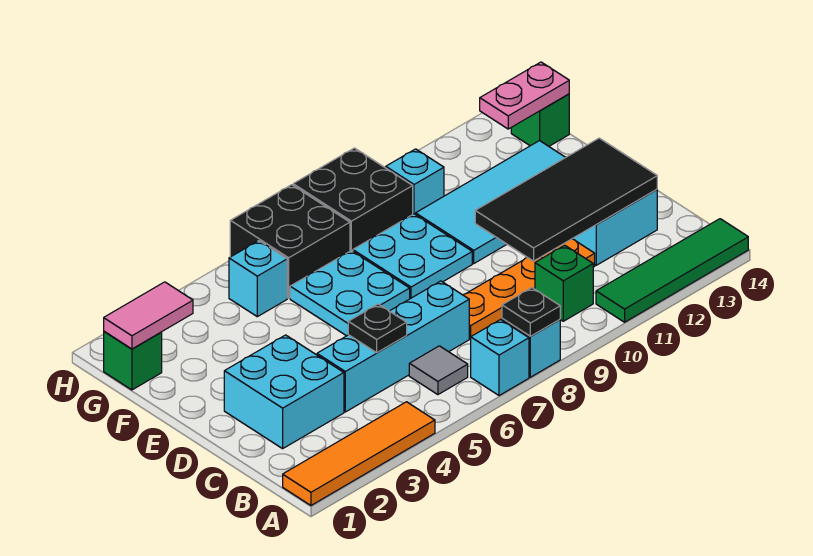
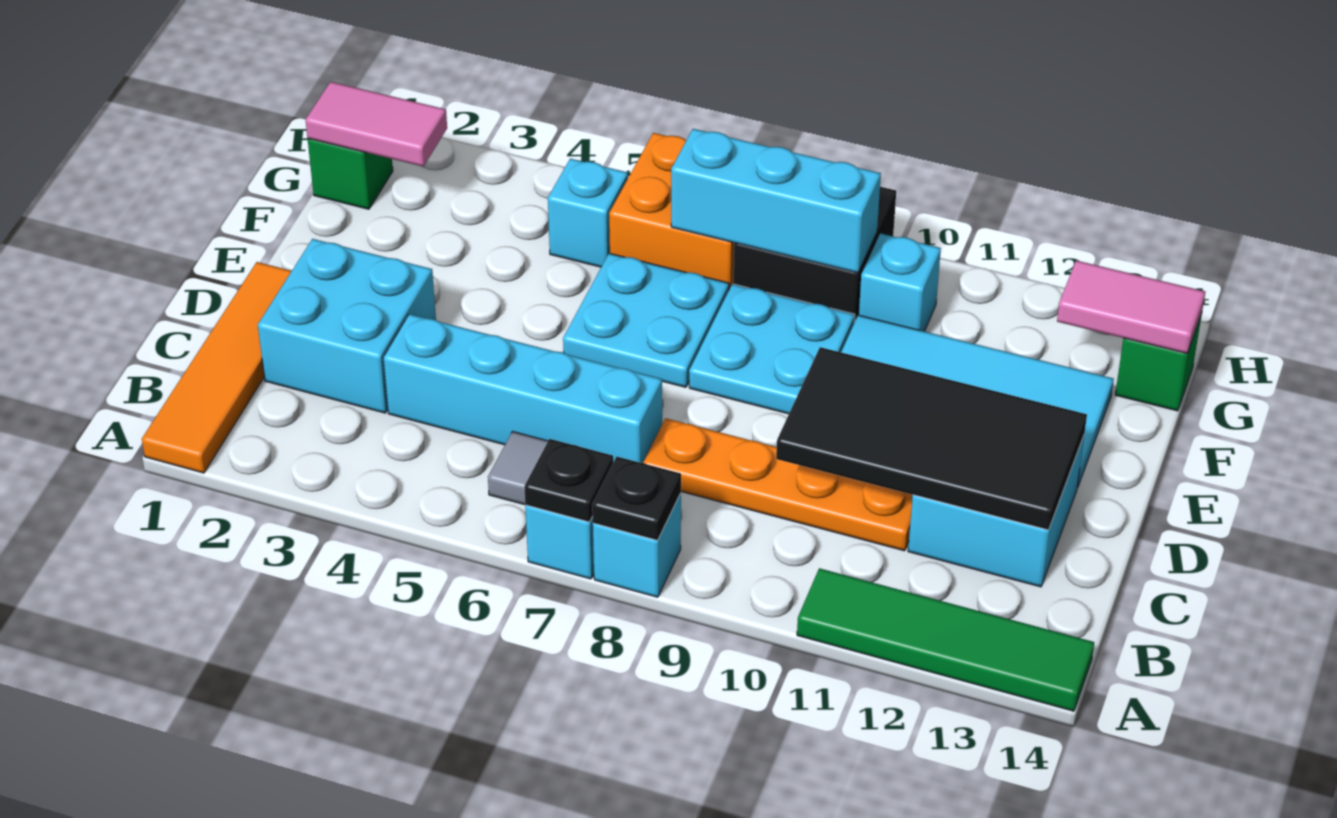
orange 1x4 tile [283,402,435,505] -> orange 1x4 tile turned to [142,262,291,473]
green 1x1 brick [535,245,593,321] -> none
black 1x1 plate [348,304,407,353] -> black 1x1 plate moved to [524,439,613,522]
black 2x2 brick [230,185,350,298] -> orange 2x2 brick [609,133,734,289]
none -> cyan 1x3 brick [671,129,881,273]
pink 1x2 plate [480,62,569,129] -> pink 1x2 tile [1057,261,1205,353]

